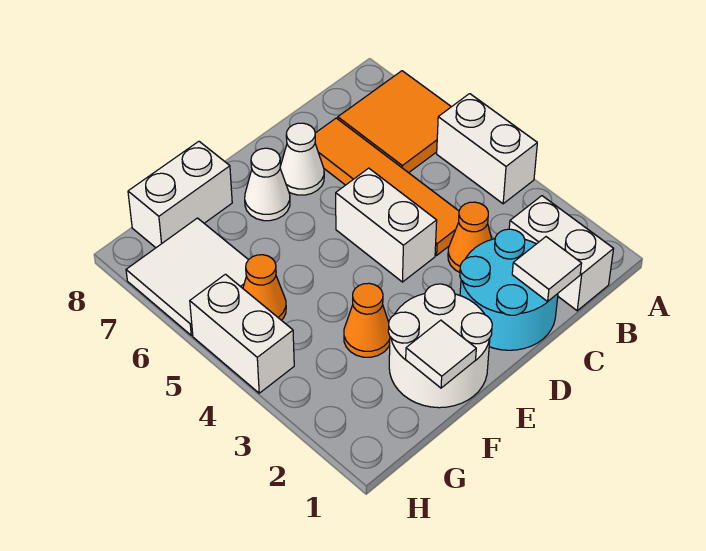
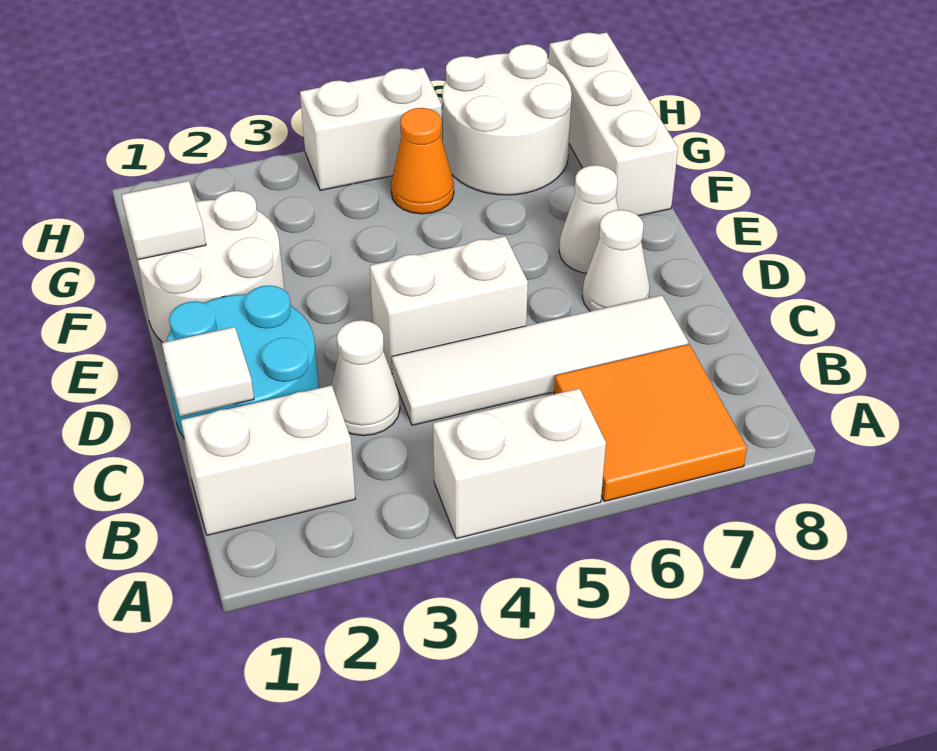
orange 1x1 cone [448,202,492,272] -> white 1x1 cone [332,320,400,436]
orange 1x4 tile [315,118,459,255] -> white 1x4 tile [392,295,688,425]
orange 1x1 cone [344,283,390,357] -> none
white 1x2 brick [128,141,232,248] -> white 1x3 brick [549,32,678,216]
white 2x2 tile [126,218,248,335] -> white 2x2 round brick [442,44,572,195]

